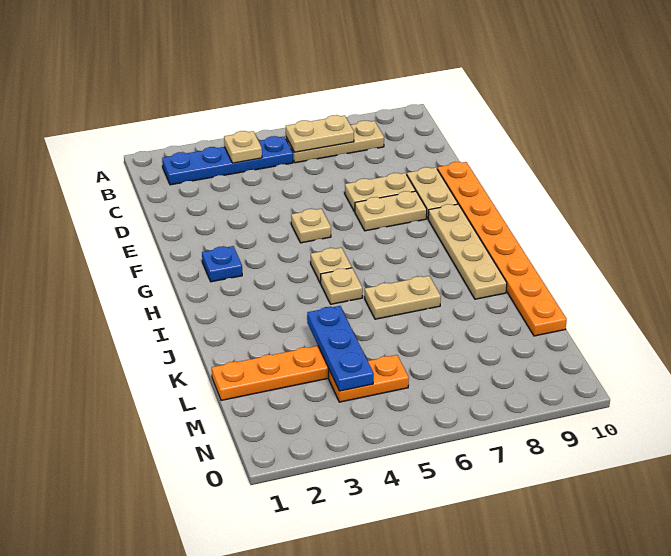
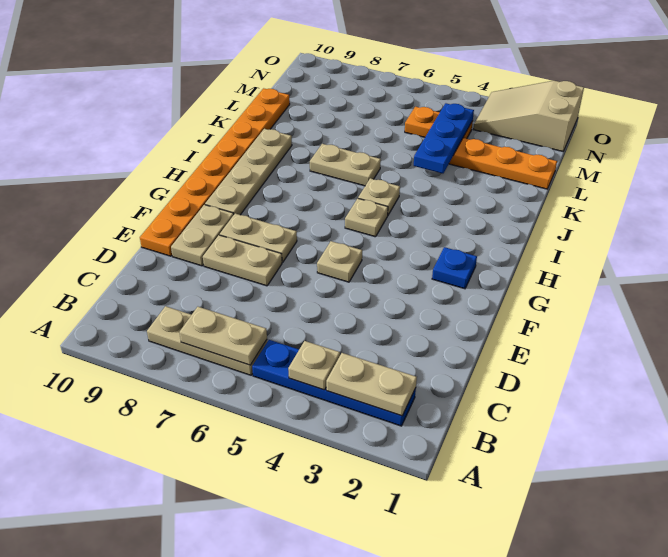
none -> tan 1x2 plate [326,353,417,416]
none -> tan 2x3 slope [474,81,584,151]

